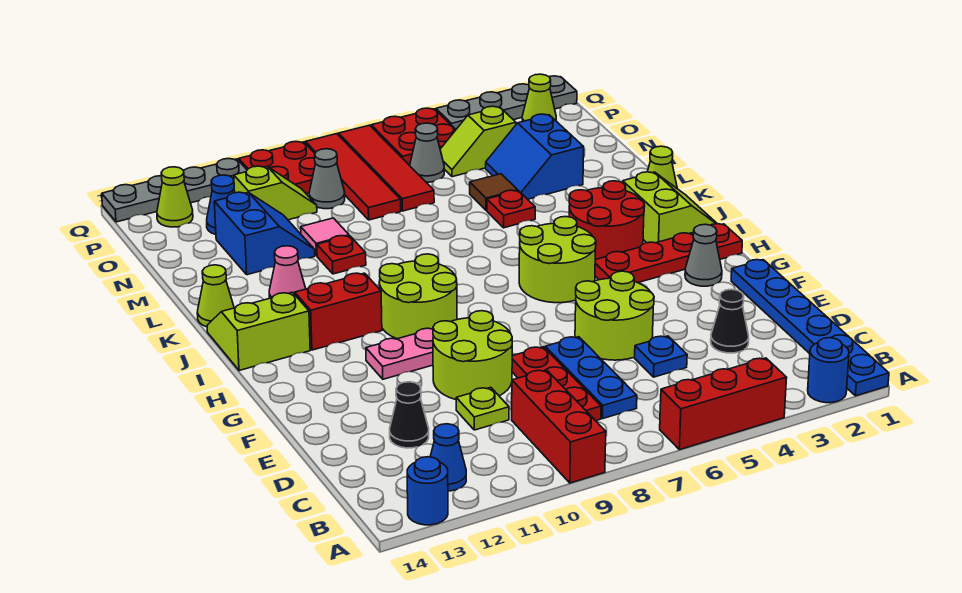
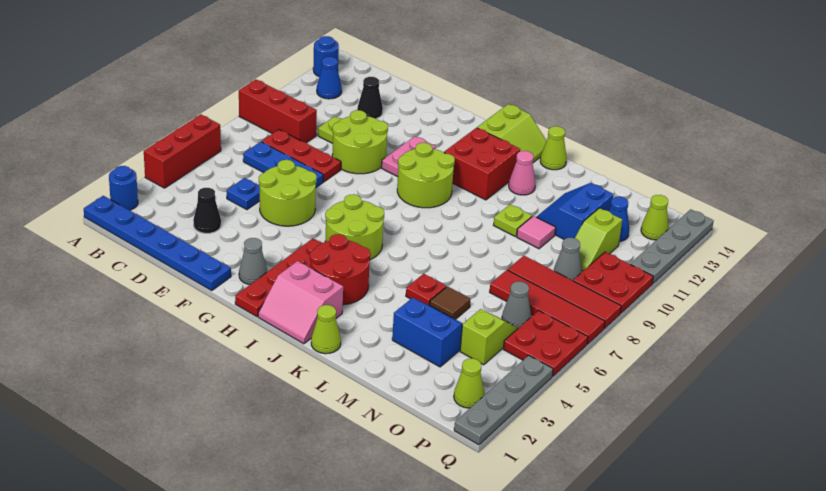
lime 2x2 slope [623,172,717,243] -> pink 2x2 slope [258,261,343,344]
red 1x2 brick [295,273,382,350] -> red 2x2 brick [444,128,520,200]
red 1x1 plate [317,236,366,274] -> lime 1x1 plate [494,204,532,237]
blue 2x2 slope [214,192,315,275] -> blue 2x2 slope turned to [537,183,614,239]

